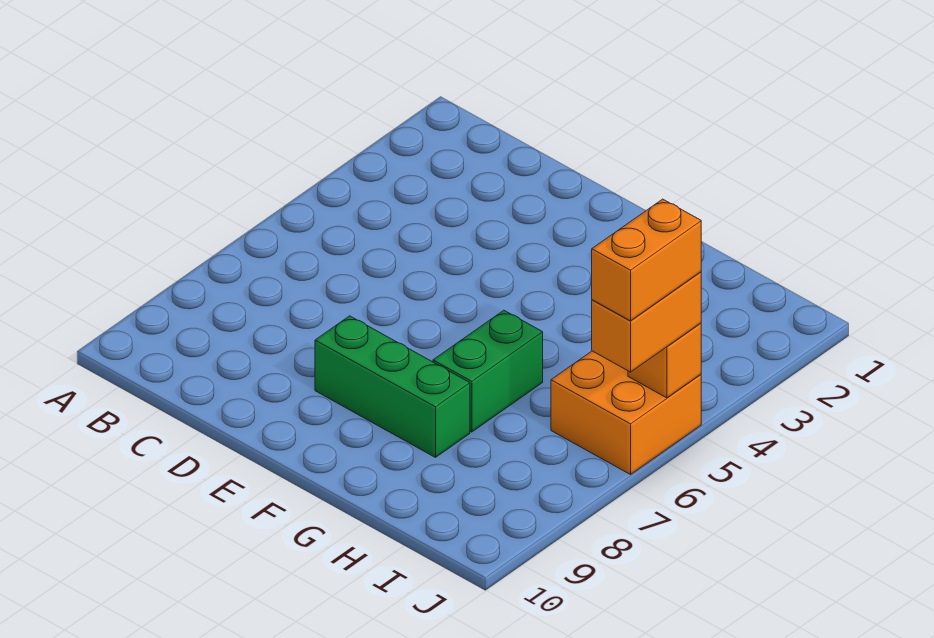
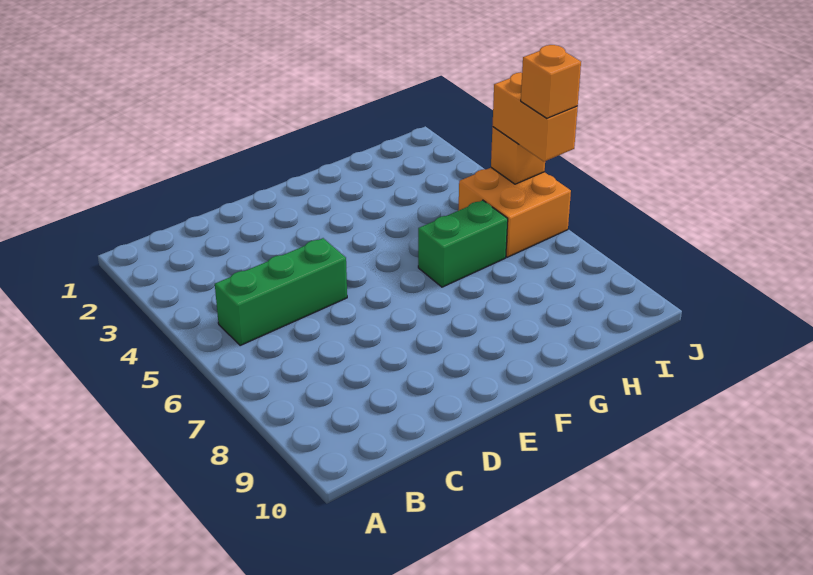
green 1x3 brick [315,316,470,457] -> green 1x3 brick moved to [215,238,347,346]
green 1x2 brick [433,310,543,432] -> green 1x2 brick turned to [418,200,508,287]
orange 1x2 brick [592,199,701,321] -> orange 1x1 brick [521,45,581,118]

